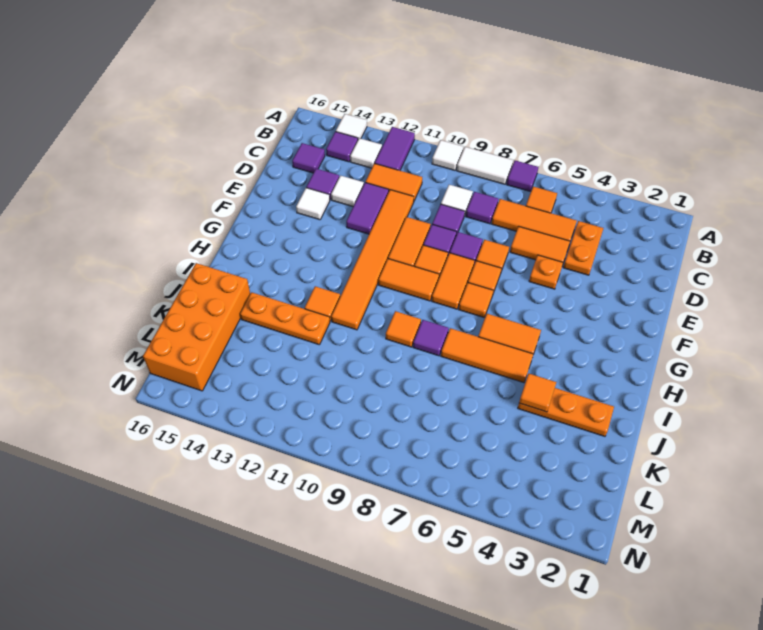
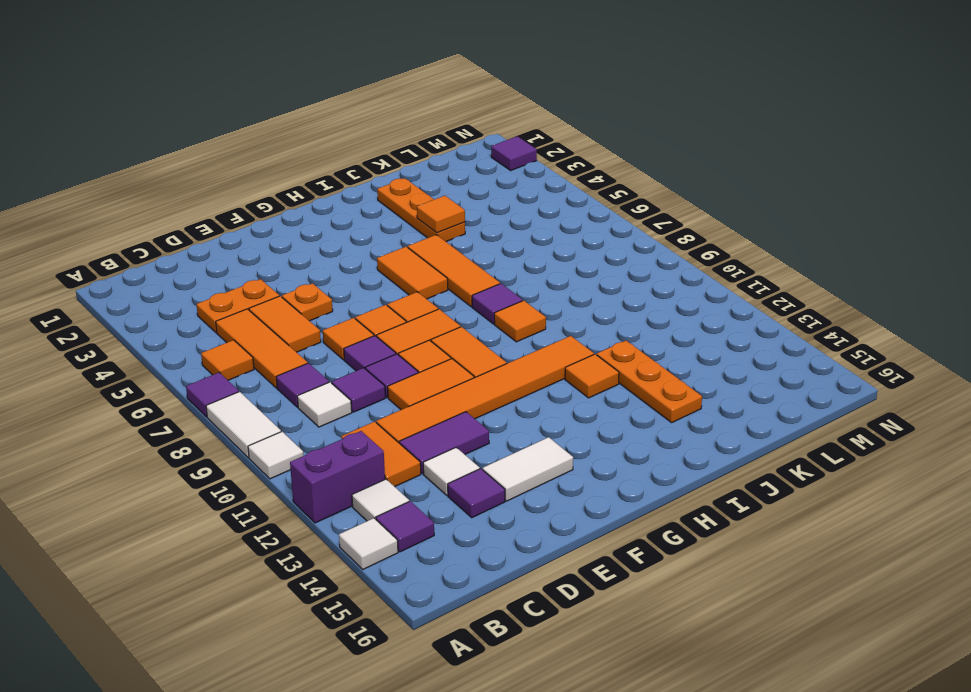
purple 1x2 tile [375,127,415,171] -> purple 1x2 brick [290,431,385,523]
purple 1x1 tile [292,143,325,173] -> purple 1x1 tile moved to [491,136,537,170]
white 1x1 tile [296,188,330,220] -> white 1x2 tile [483,437,573,501]
orange 2x4 brick [143,263,250,391] -> none

